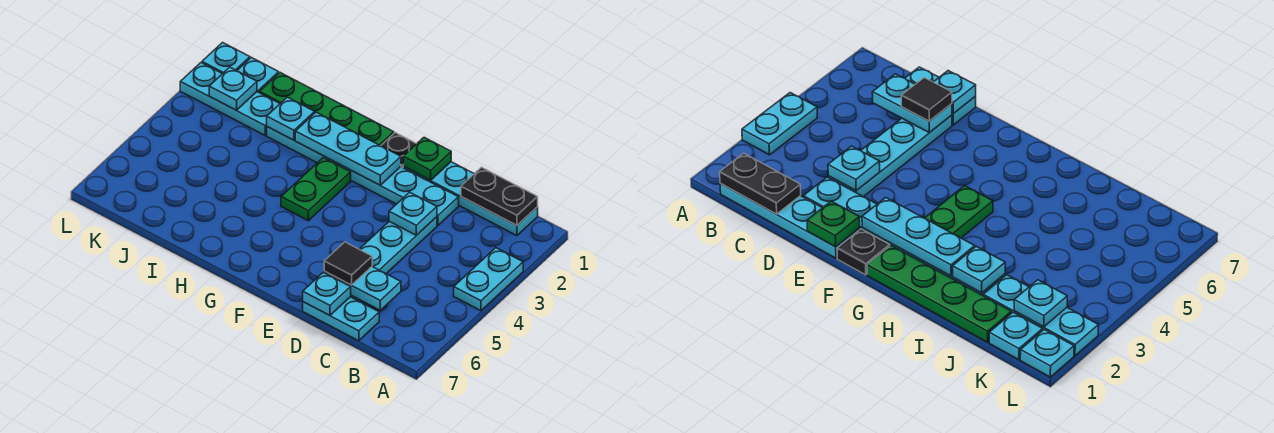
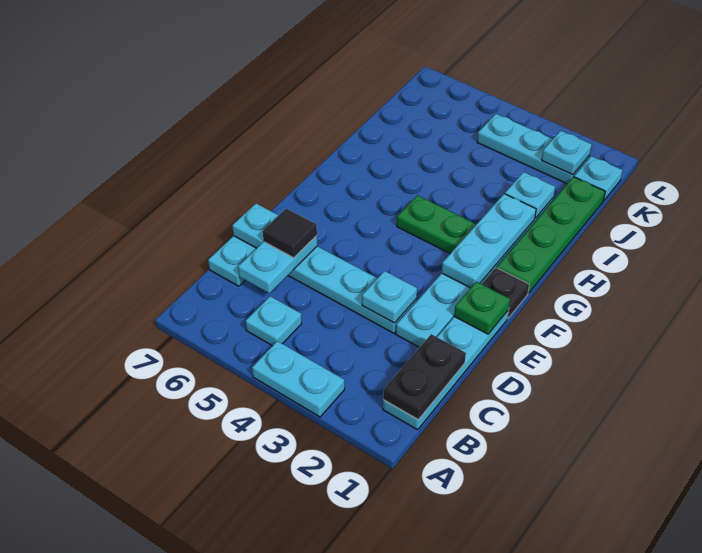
cyan 1x3 plate [180,63,280,135] -> cyan 1x3 plate turned to [477,114,589,184]
cyan 1x1 plate [202,43,250,74] -> cyan 1x1 plate moved to [246,296,302,346]

